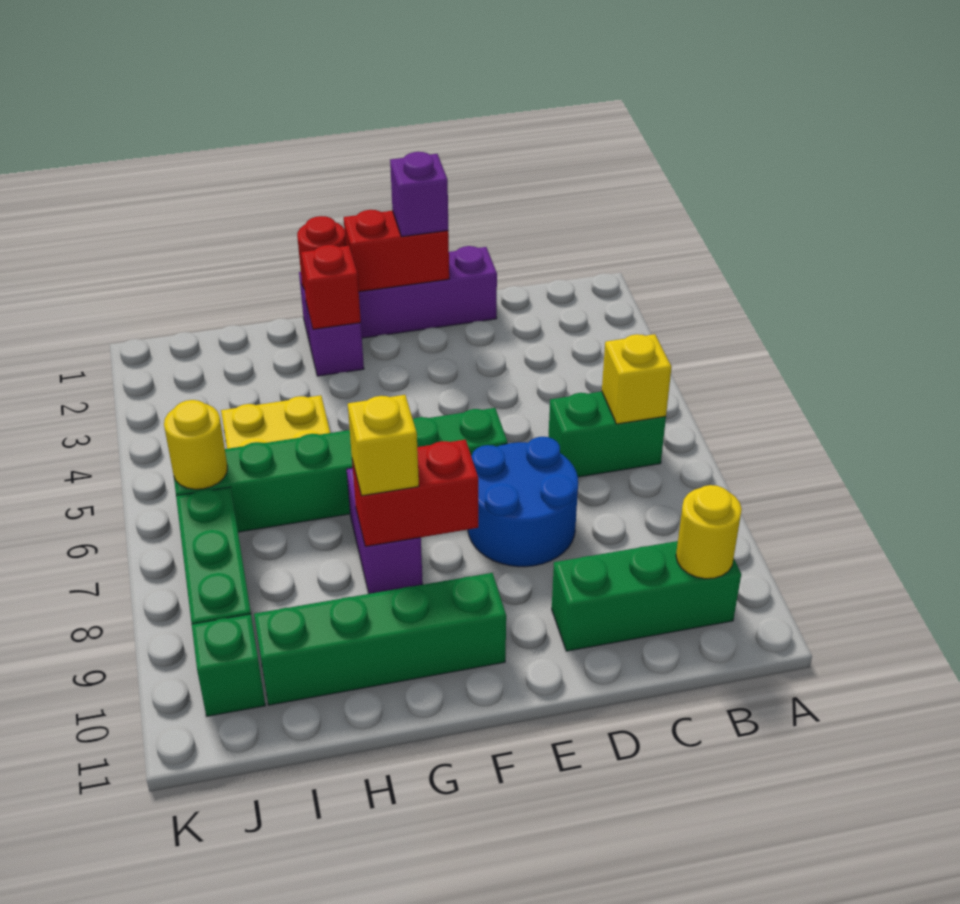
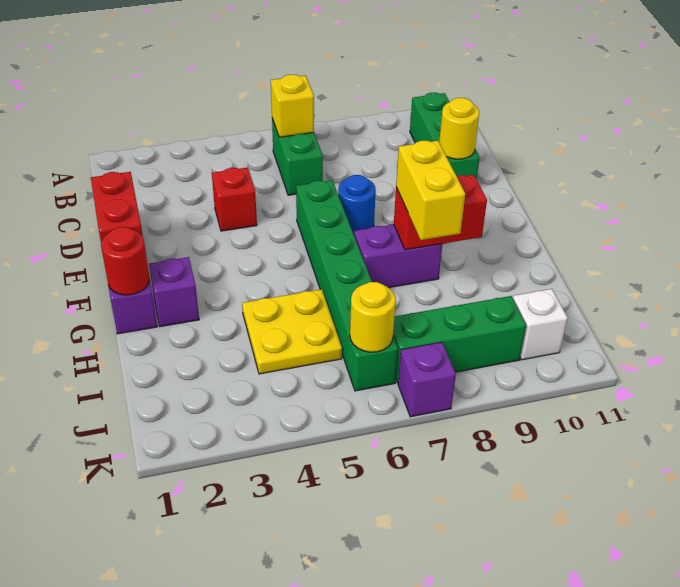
yellow 1x1 round brick [676,485,742,579] -> yellow 1x1 round brick moved to [439,98,479,159]
blue 2x2 round brick [468,437,578,567] -> blue 1x1 round brick [338,175,376,234]
purple 1x1 brick [390,152,448,237] -> purple 1x1 brick moved to [398,342,456,417]
red 1x2 brick [352,440,478,546] -> red 1x2 brick turned to [394,175,487,250]
green 1x4 brick [254,573,506,705] -> none
red 1x1 brick [301,245,361,329] -> red 1x1 brick moved to [212,167,257,231]
yellow 1x1 brick [348,395,419,496] -> yellow 1x2 brick [396,141,465,240]
green 1x1 brick [192,614,265,716] -> white 1x1 brick [513,289,568,360]

